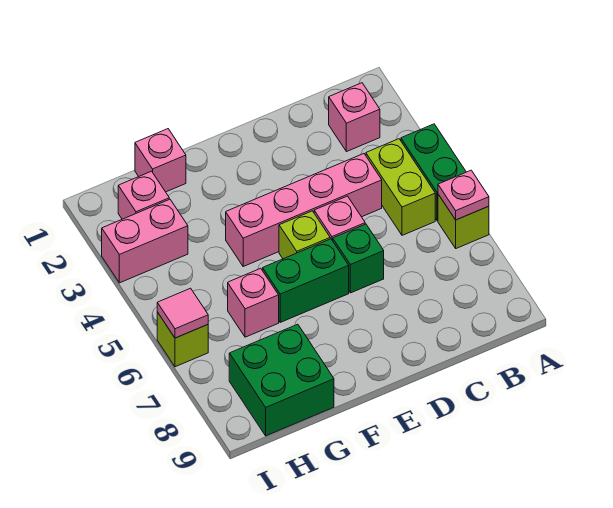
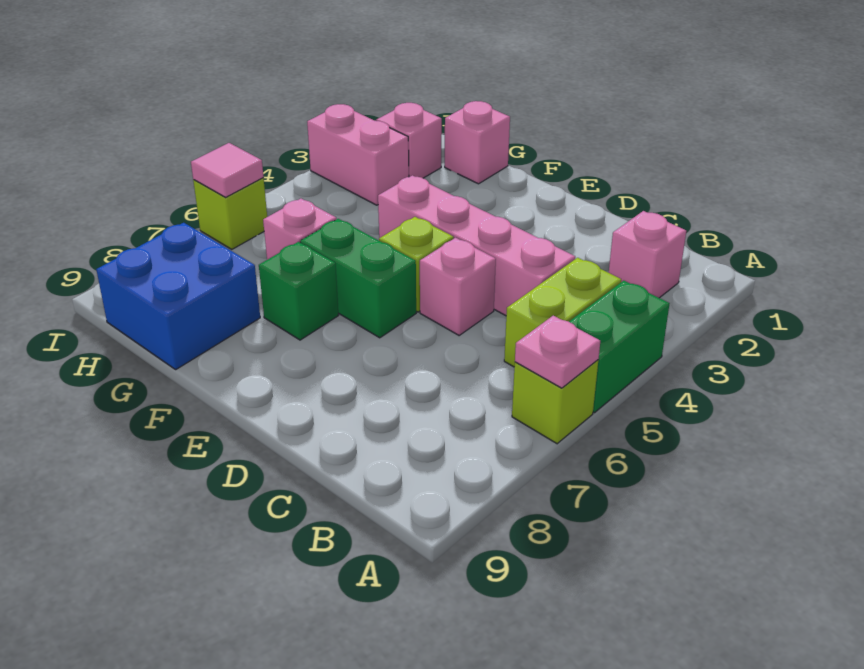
green 1x1 brick [333,224,384,293] -> green 1x1 brick moved to [259,242,338,340]
green 2x2 brick [229,324,334,436] -> blue 2x2 brick [96,223,260,369]

